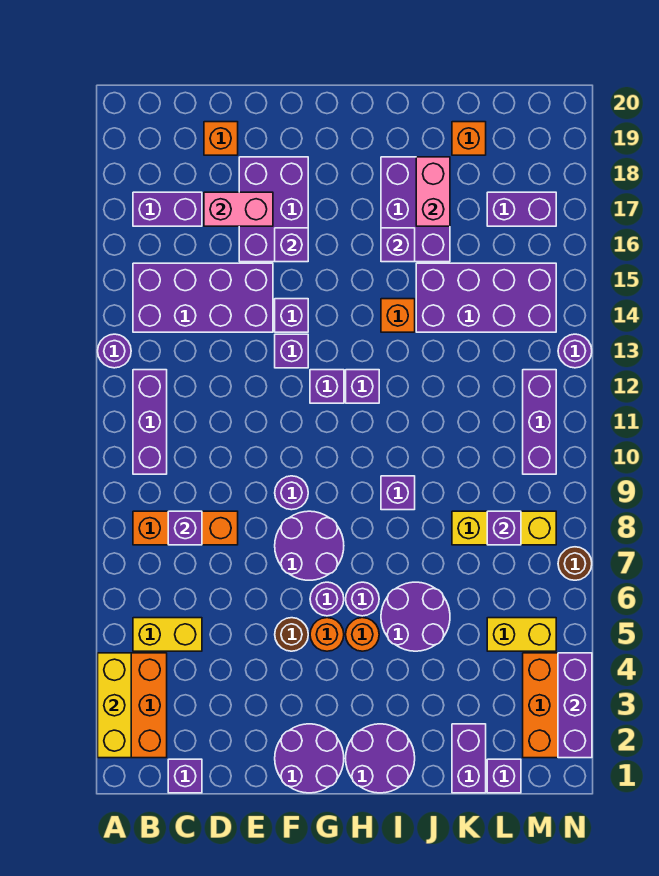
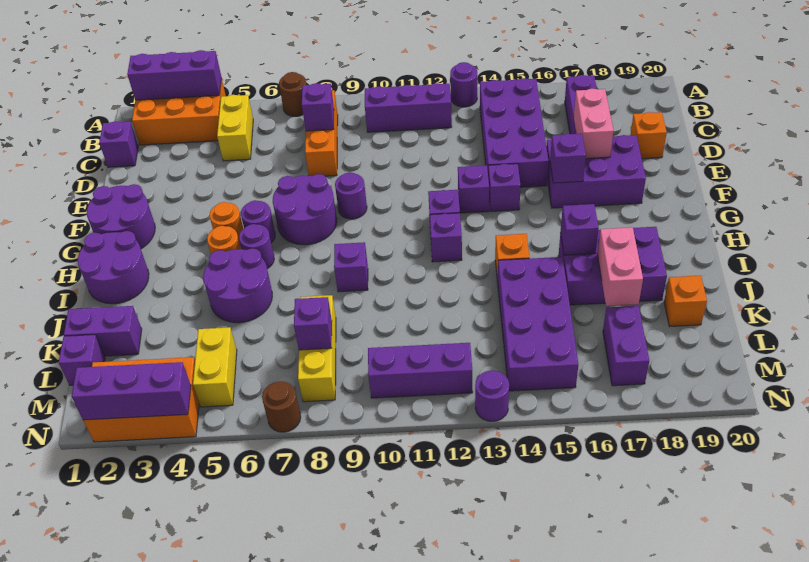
yellow 1x3 brick [98,653,131,758] -> purple 1x3 brick [127,50,221,100]
brown 1x1 round brick [275,618,308,651] -> brown 1x1 round brick moved to [279,72,306,117]
pink 1x2 brick [416,157,450,226] -> pink 1x2 brick turned to [597,227,643,306]

